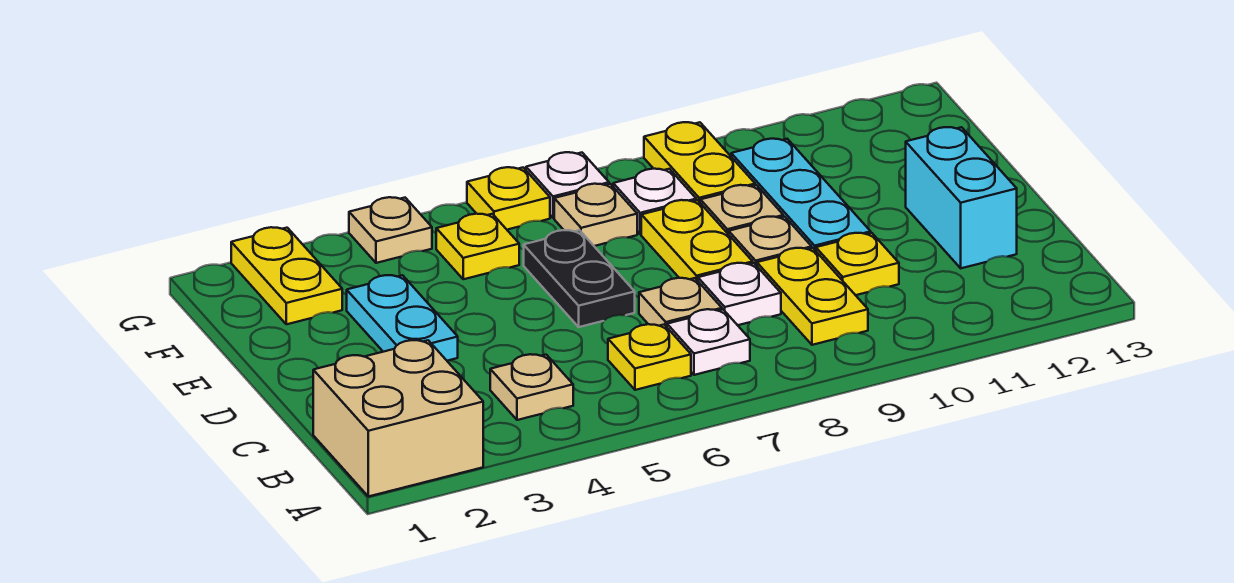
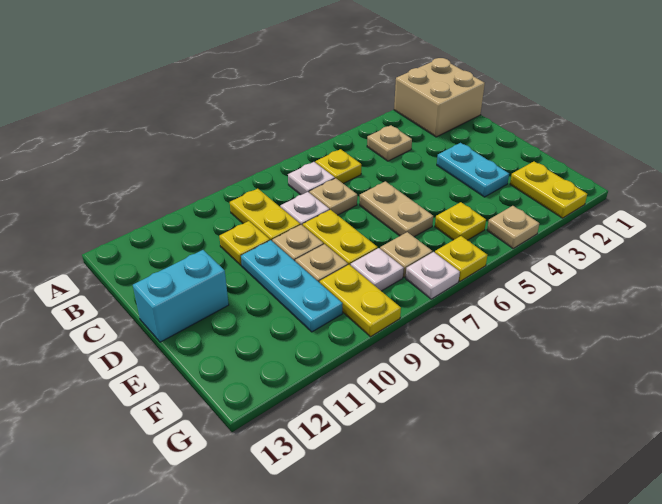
cyan 1x2 brick [906,127,1017,268] -> cyan 1x2 brick turned to [133,250,229,342]
black 1x2 plate [524,230,635,327] -> tan 1x2 plate [359,181,433,237]

